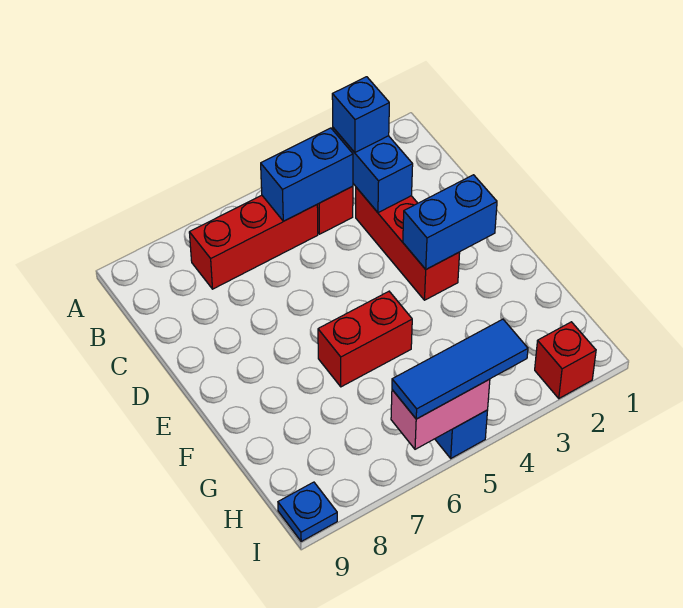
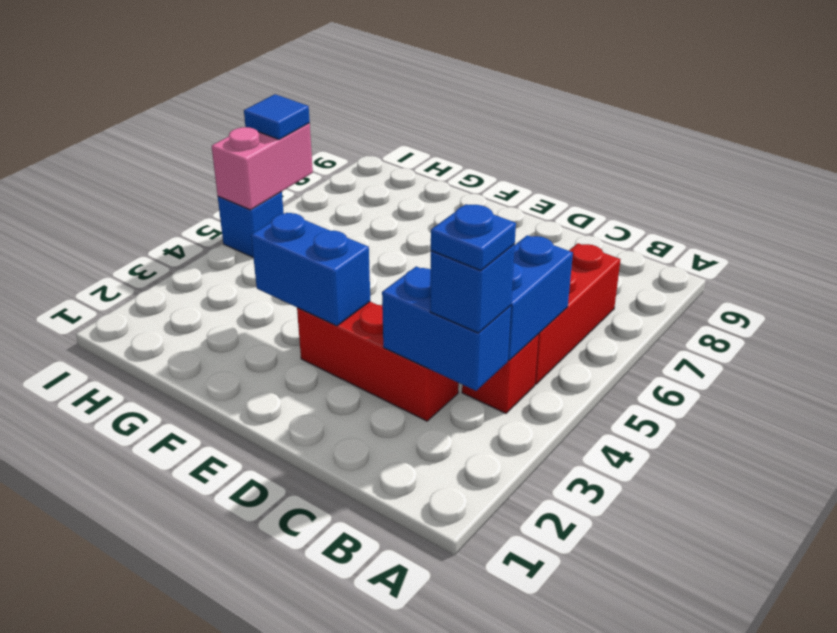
blue 1x2 brick [403,175,497,269] -> blue 1x2 brick turned to [251,213,370,326]
red 1x2 brick [318,291,412,387] -> none
red 1x1 brick [535,322,596,398] -> none
blue 1x3 tile [392,319,528,419] -> blue 1x1 tile [244,94,310,140]
blue 1x1 plate [278,482,337,541] -> blue 1x1 plate moved to [431,204,516,271]

